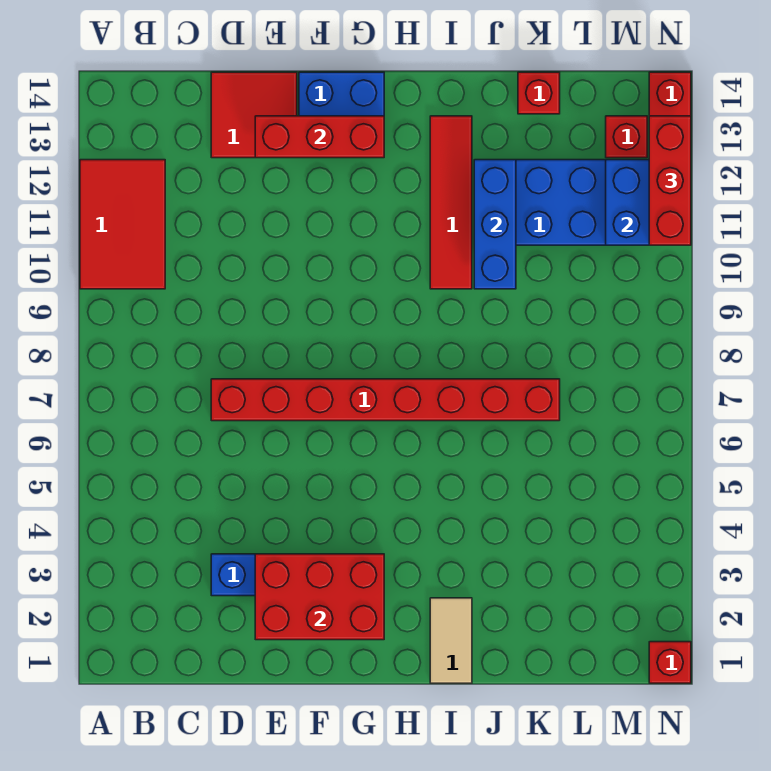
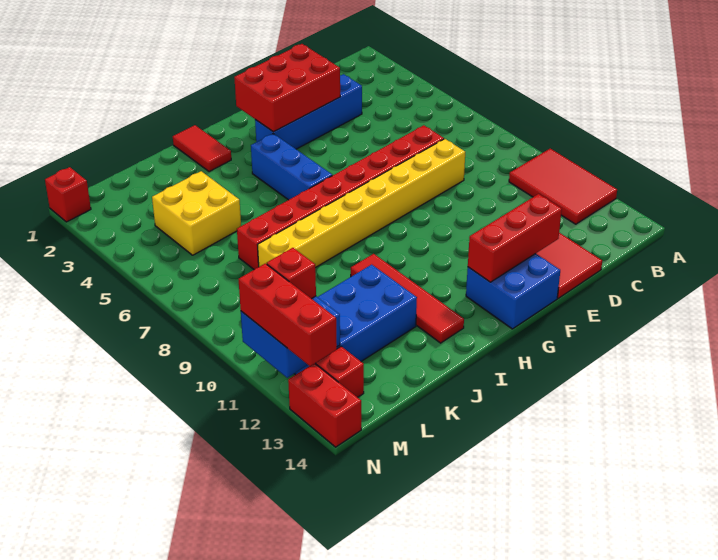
none -> yellow 1x8 brick [258,139,465,268]
tan 1x2 tile [430,598,472,683] -> red 1x2 tile [173,125,231,172]
blue 1x3 brick [474,160,516,289] -> blue 1x3 brick moved to [251,134,332,200]
none -> yellow 2x2 brick [152,171,241,255]
red 1x1 brick [518,72,560,114] -> red 1x1 brick moved to [267,248,316,299]

